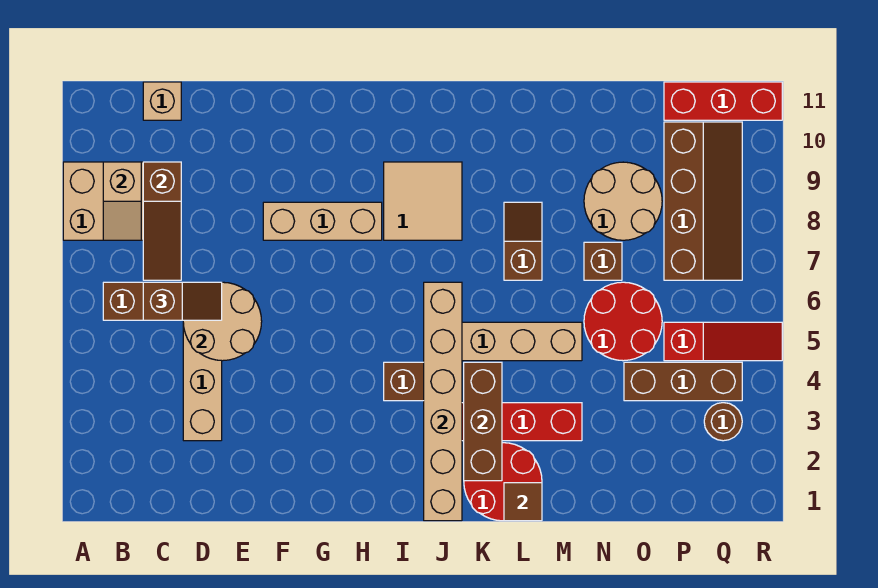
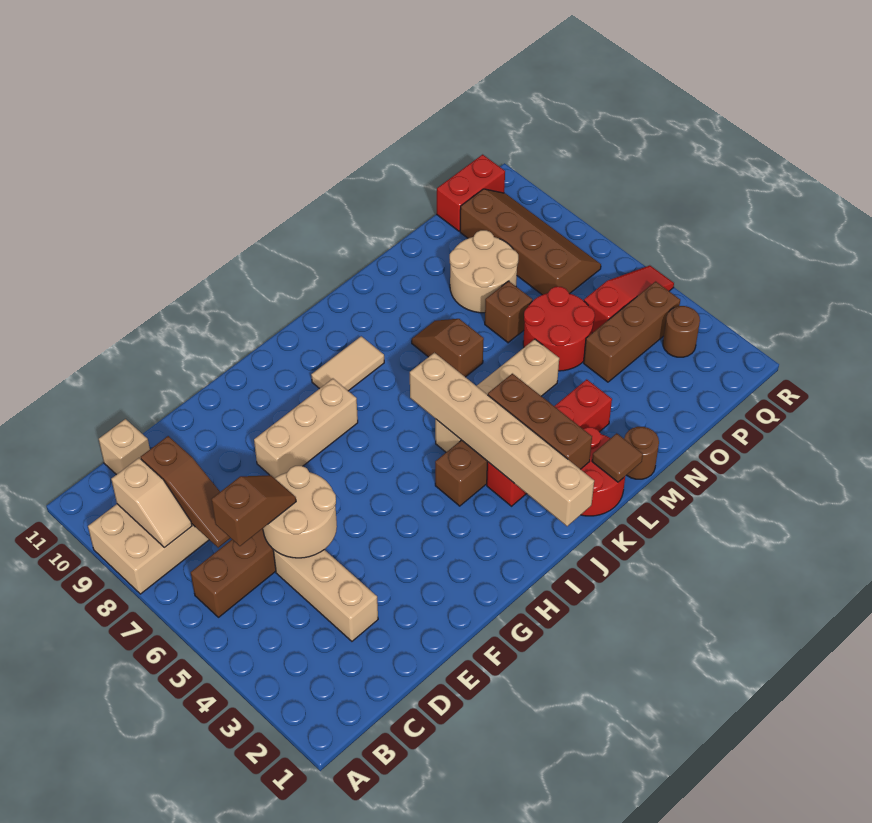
tan 2x2 tile [384,162,462,240] -> tan 1x2 tile [311,336,384,391]
none -> brown 1x1 round brick [624,427,659,479]
red 1x3 brick [664,82,782,120] -> red 1x2 brick [437,155,505,231]

